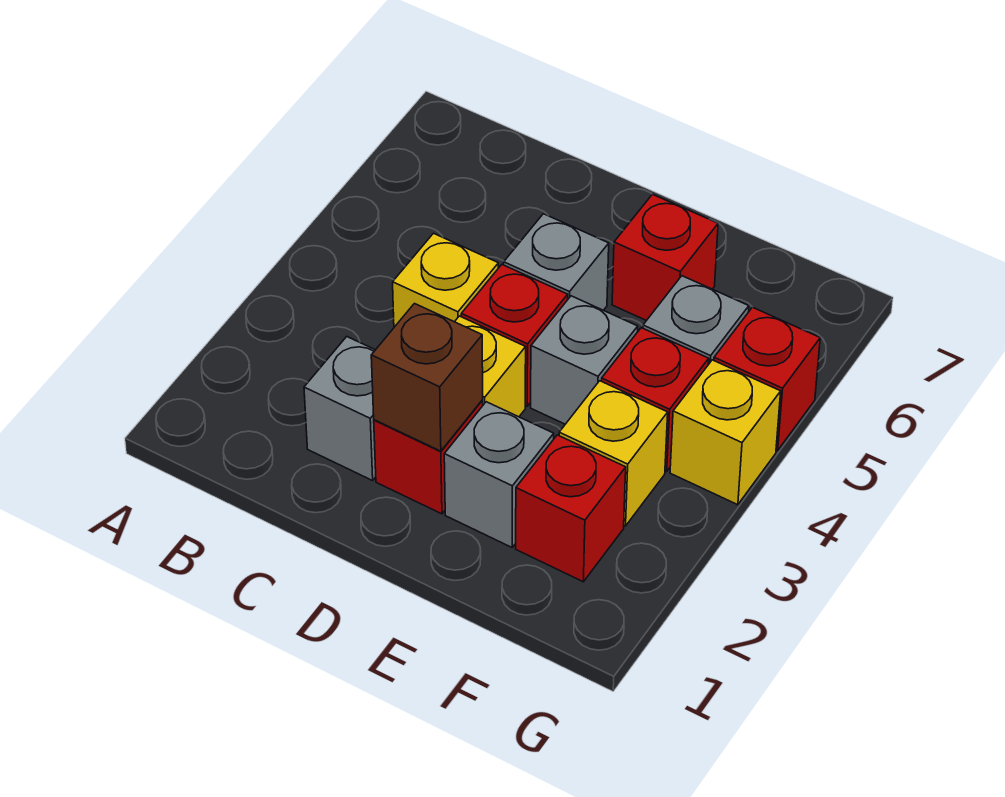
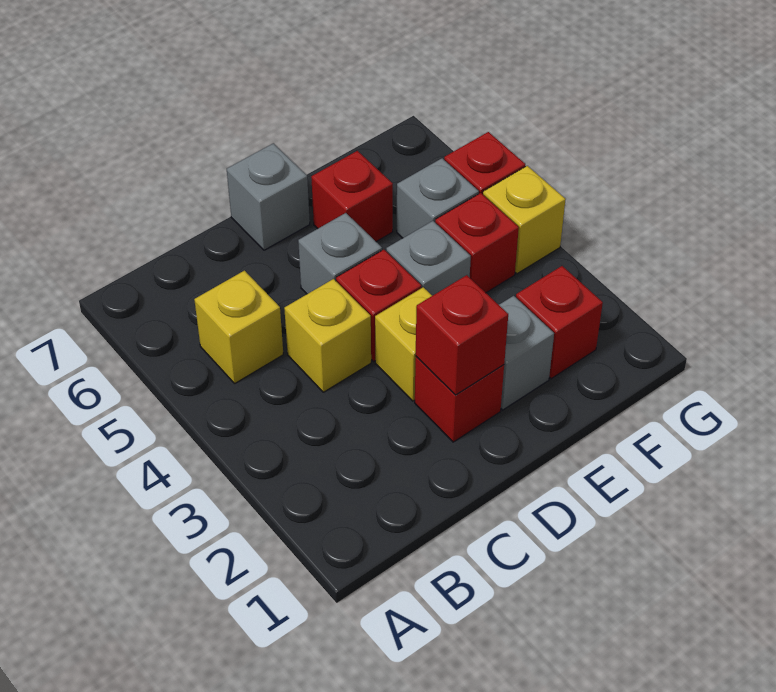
grey 1x1 brick [304,337,376,481] -> grey 1x1 brick moved to [227,143,310,250]
brown 1x1 brick [371,304,483,451] -> red 1x1 brick [416,275,508,395]
yellow 1x1 brick [559,381,668,526] -> yellow 1x1 brick moved to [194,271,283,383]

